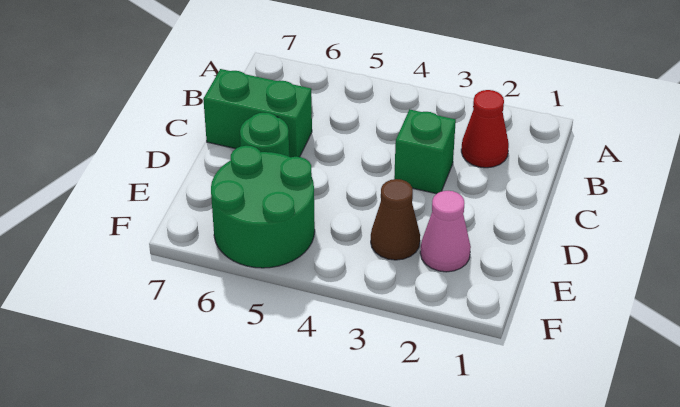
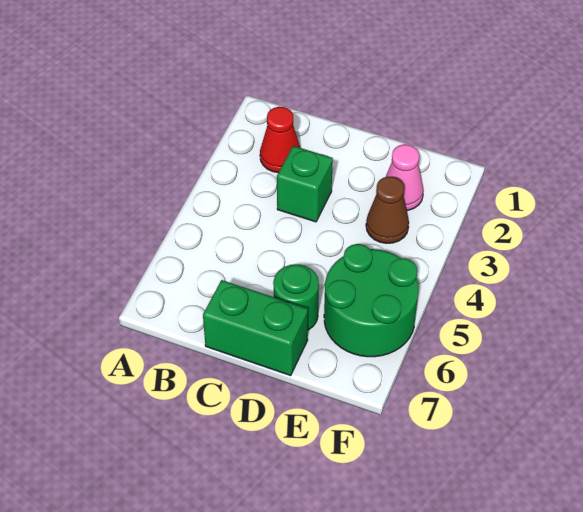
green 1x2 brick [203,69,312,157] -> green 1x2 brick turned to [203,280,308,376]

